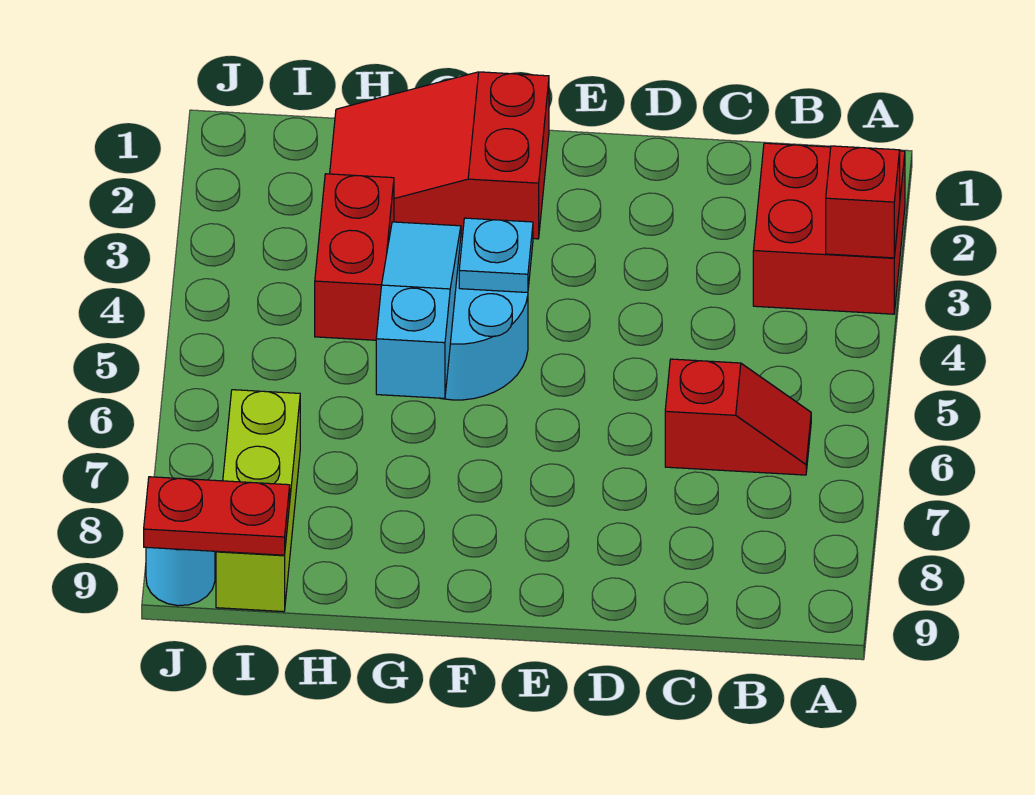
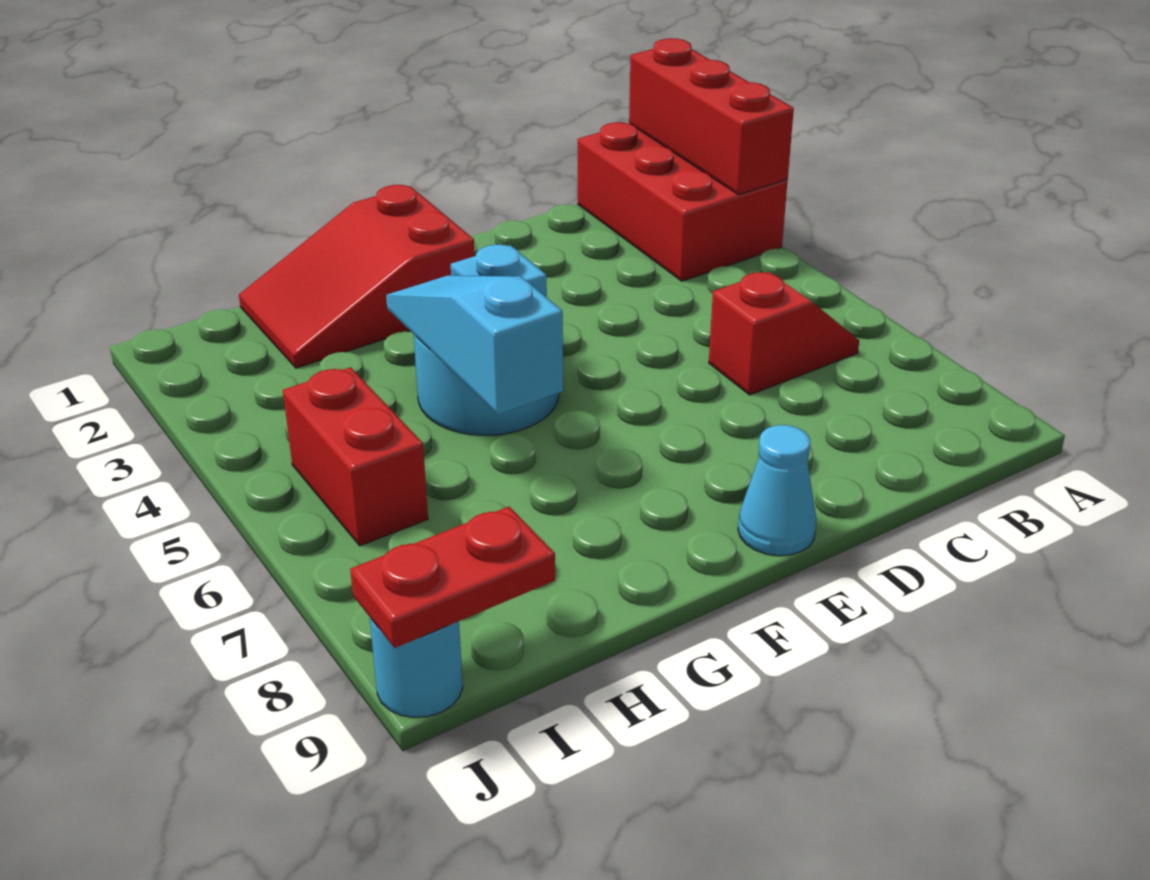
red 2x2 brick [753,143,905,314] -> red 2x3 brick [578,122,788,281]
red 1x1 brick [826,146,900,258] -> red 1x3 brick [629,38,794,195]
none -> cyan 1x1 cone [738,425,817,556]
red 1x2 brick [315,174,394,340] -> red 1x2 brick moved to [283,367,428,546]
lime 1x3 brick [216,390,300,612] -> none

